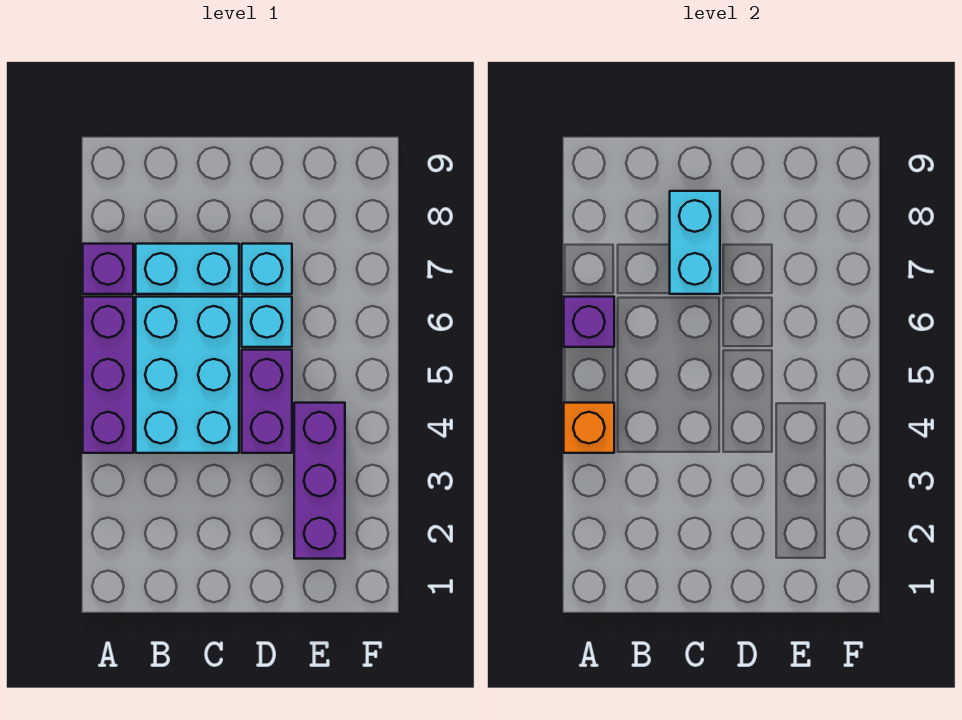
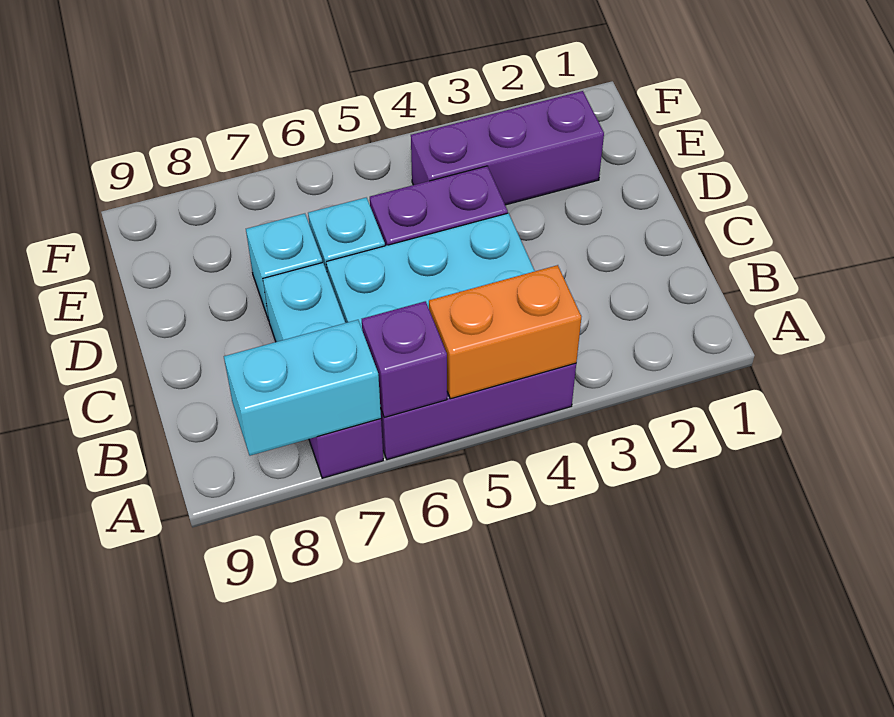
orange 1x1 brick [564,403,614,453] -> orange 1x2 brick [429,265,581,399]
cyan 1x2 brick [670,191,720,294] -> cyan 1x2 brick moved to [224,320,381,456]

